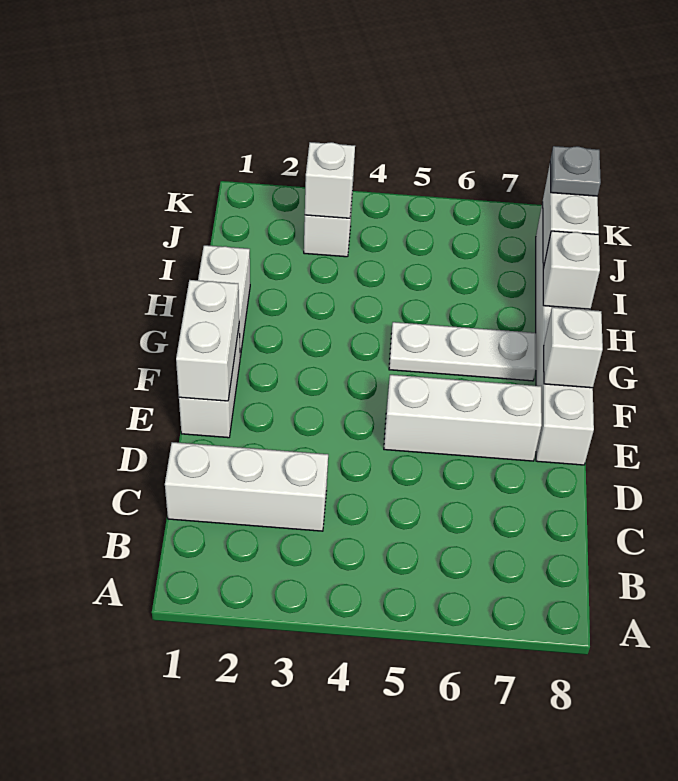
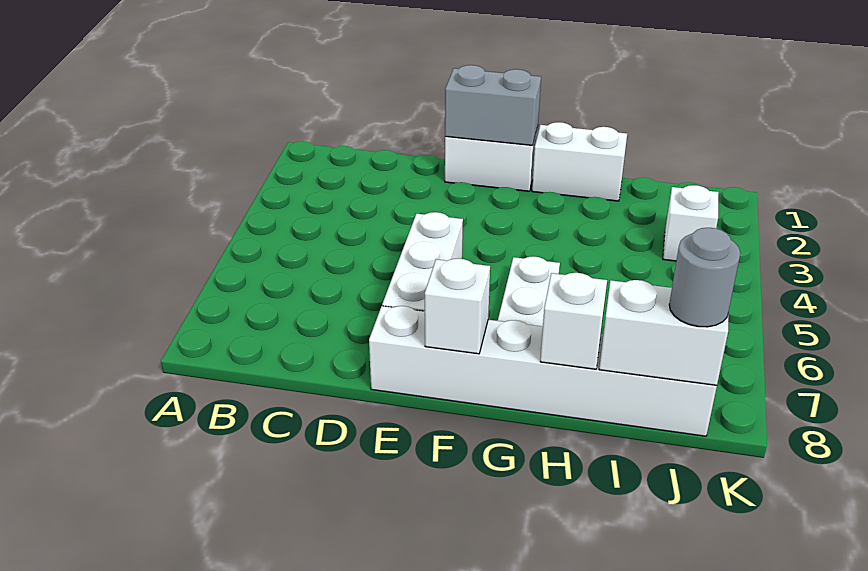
white 1x3 brick [165,442,328,531] -> none
white 1x2 brick [176,280,239,401] -> grey 1x2 brick [445,65,541,145]
white 1x1 brick [305,142,355,218] -> none
grey 1x1 plate [550,146,601,196] -> grey 1x1 round brick [669,228,740,327]

